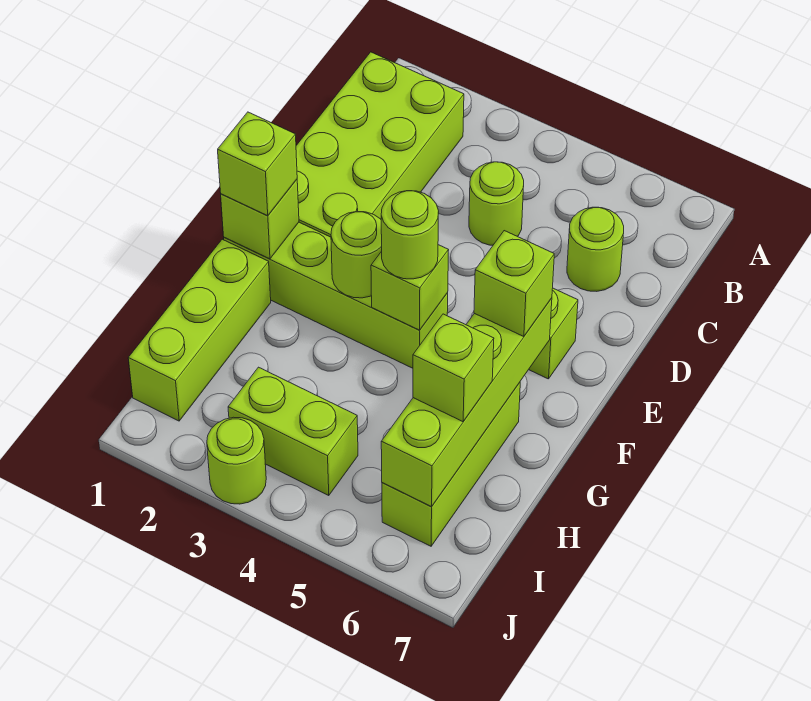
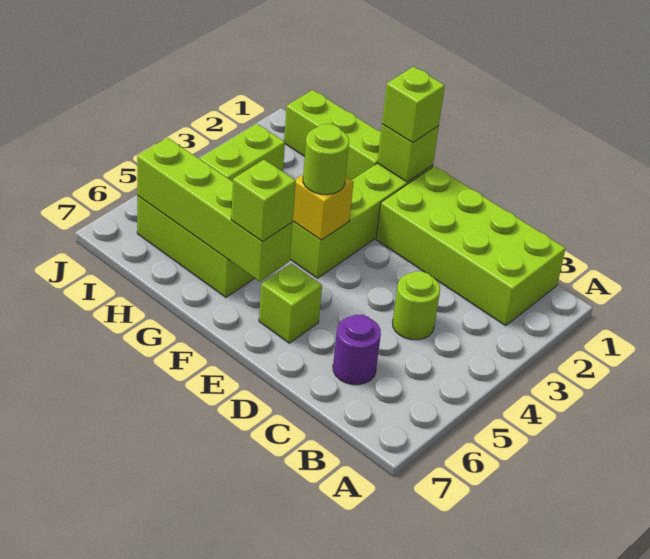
lime 1x1 round brick [567,207,624,291] -> purple 1x1 round brick [333,315,381,385]
lime 1x1 round brick [331,211,382,298] -> none
lime 1x1 brick [371,245,449,330] -> yellow 1x1 brick [293,175,354,240]
lime 1x1 brick [413,314,494,422] -> none
lime 1x1 round brick [207,417,266,504] -> none

